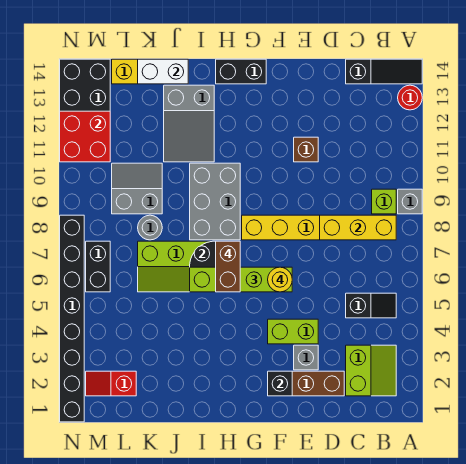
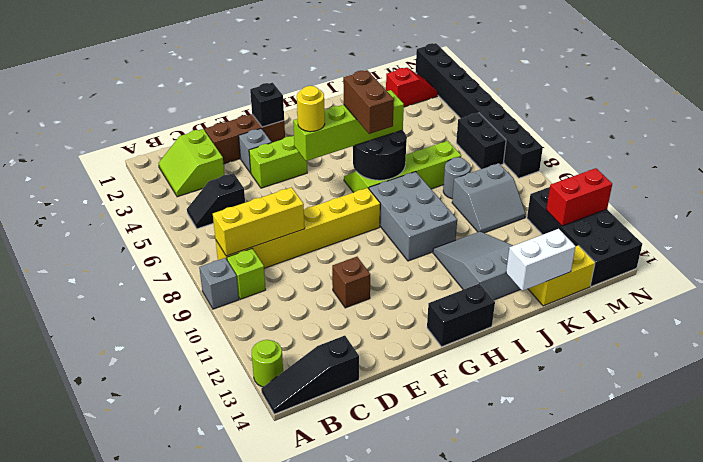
red 1x1 round brick [398,85,422,110] -> lime 1x1 round brick [252,340,283,387]
red 2x2 brick [60,111,110,162] -> red 1x2 brick [546,168,612,226]

